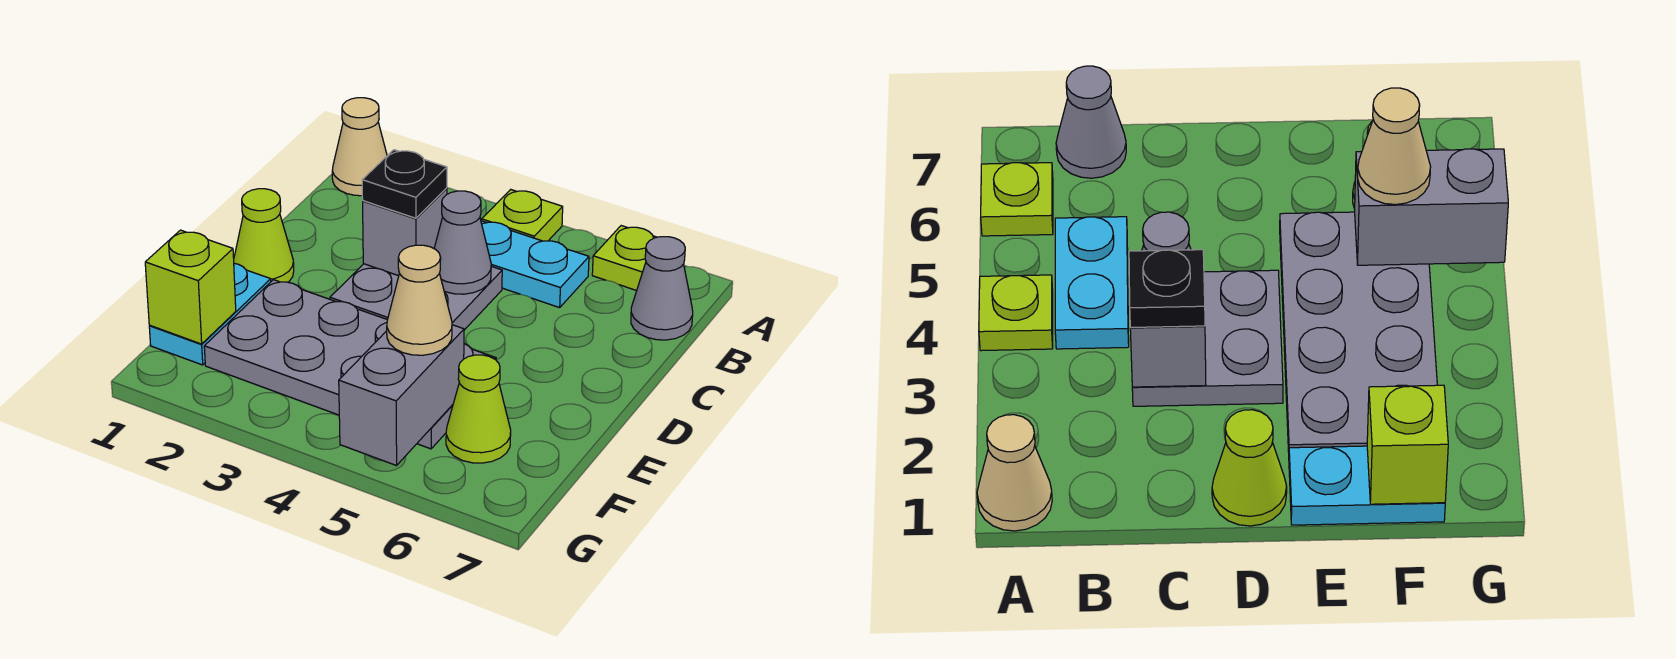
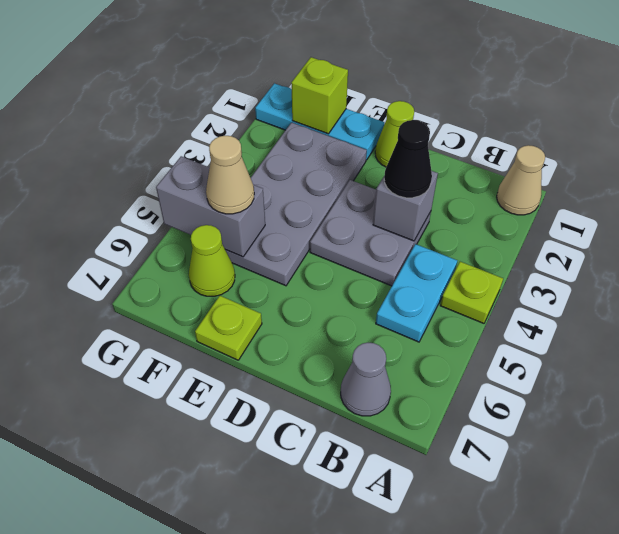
lime 1x1 plate [592,226,656,291] -> lime 1x1 plate moved to [195,296,262,360]
black 1x1 plate [362,150,447,218] -> black 1x1 cone [384,120,432,198]
grey 1x1 cone [434,191,491,294] -> none
cyan 1x2 plate [149,263,271,365] -> cyan 1x3 plate [255,83,385,160]

